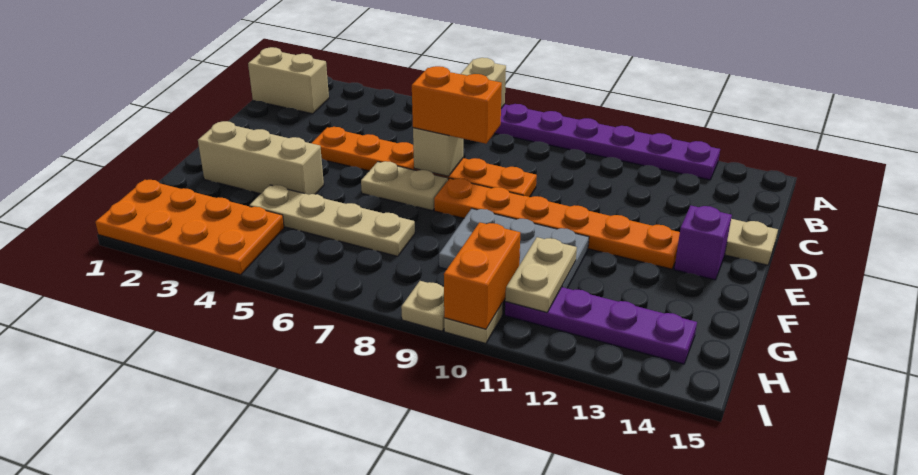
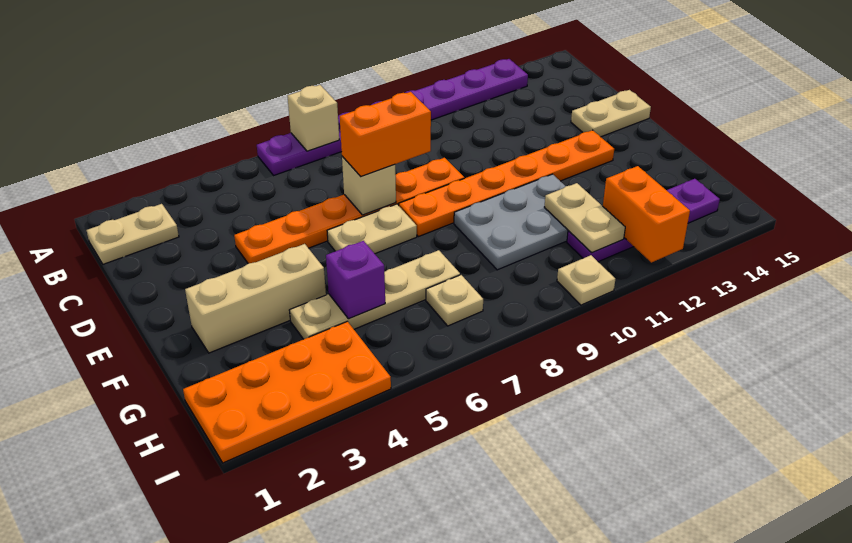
tan 1x2 brick [248,47,329,114] -> tan 1x2 plate [87,204,179,264]
purple 1x1 brick [674,205,732,280] -> purple 1x1 brick moved to [326,241,385,319]
orange 1x2 brick [444,222,520,329] -> orange 1x2 brick moved to [603,166,690,262]
tan 1x1 plate [401,281,444,331] -> tan 1x1 plate moved to [426,275,483,326]

